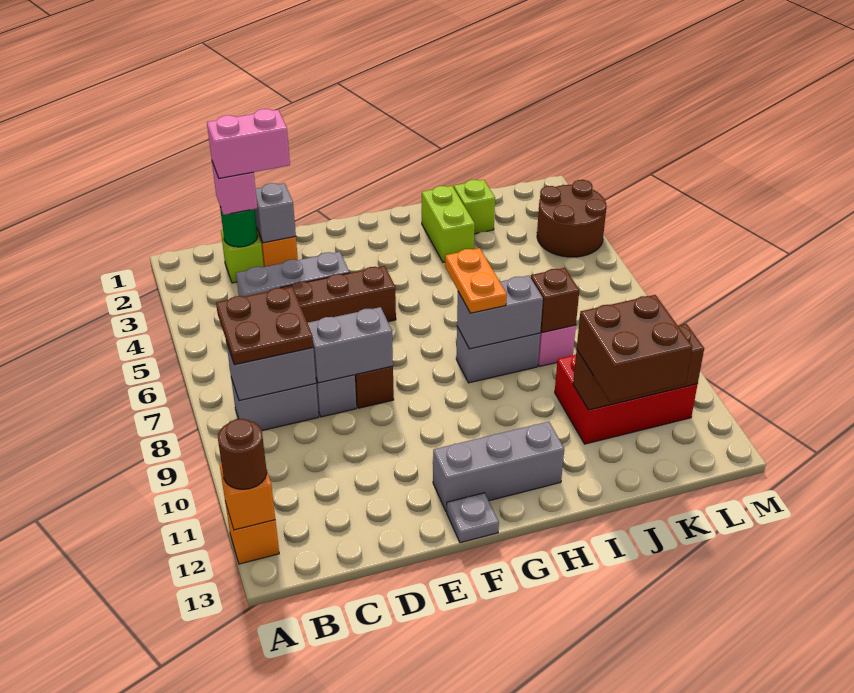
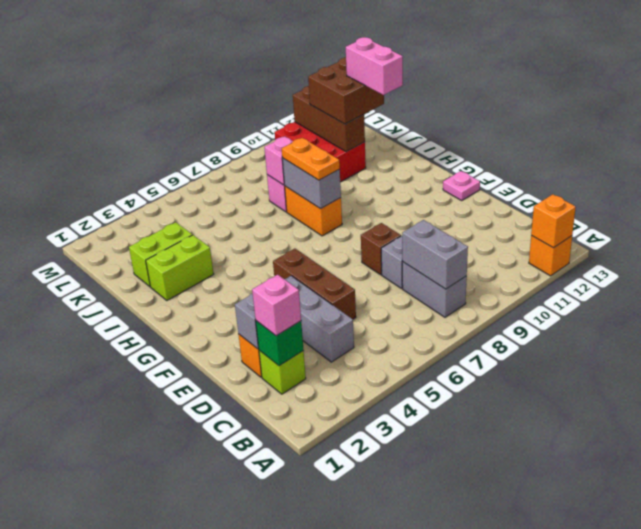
brown 1x1 round brick [218,419,267,489] -> none
brown 2x2 plate [216,287,313,365] -> none
green 1x1 round brick [220,207,258,247] -> green 1x1 brick [256,321,303,366]
pink 1x2 brick [207,109,290,179] -> pink 1x2 brick moved to [346,37,403,95]
grey 1x2 brick [308,307,393,383] -> none
grey 1x3 brick [433,422,564,512] -> none
grey 1x1 plate [447,493,499,543] -> pink 1x1 plate [443,171,480,200]
orange 1x2 plate [445,248,507,313] -> orange 1x2 plate turned to [282,138,340,180]
grey 1x2 brick [456,327,540,383] -> orange 1x2 brick [285,186,342,236]
lime 1x1 brick [454,180,495,234] -> lime 1x2 brick [129,222,192,287]
brown 1x1 brick [531,268,579,333] -> pink 1x1 brick [264,136,293,185]
brown 2x2 round brick [537,180,606,257] -> none

